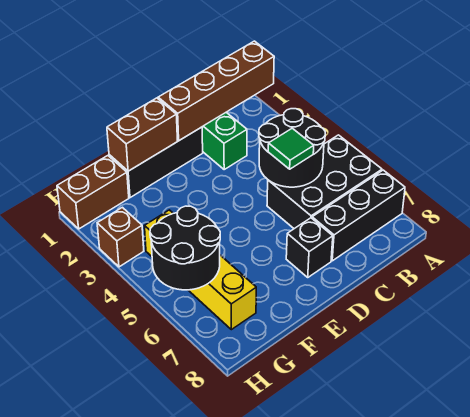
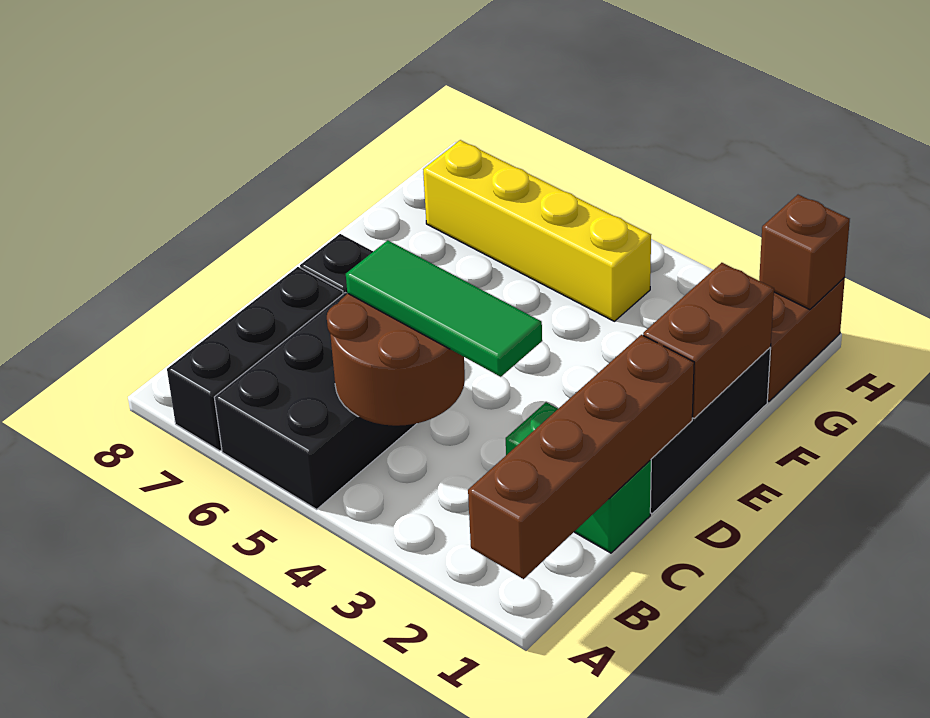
black 2x2 round brick [259,109,325,187] -> brown 2x2 round brick [327,294,465,426]
green 1x1 tile [268,128,314,169] -> green 1x3 tile [346,240,542,377]
black 2x2 round brick [150,206,220,290] -> none
brown 1x1 brick [97,207,144,267] -> brown 1x1 brick moved to [759,195,850,310]

